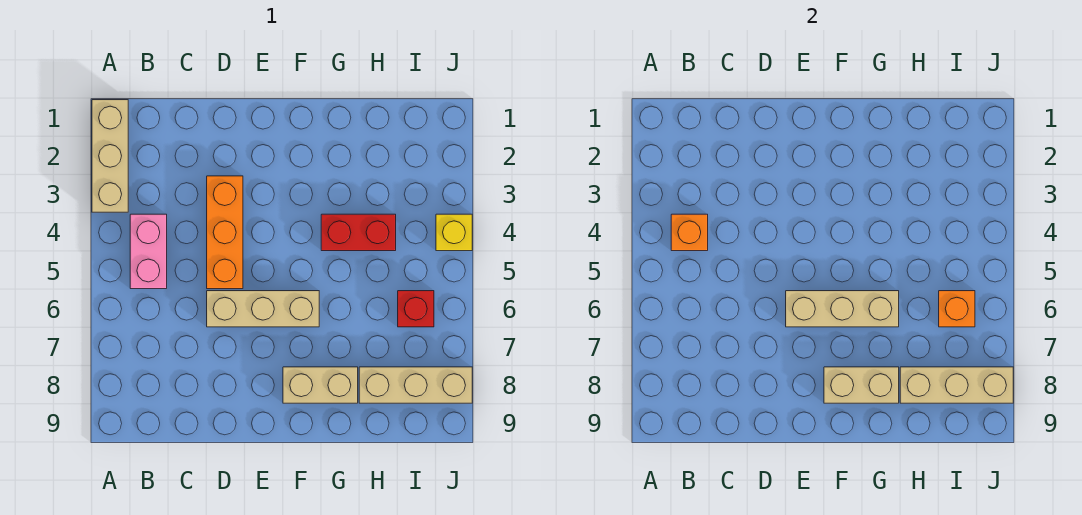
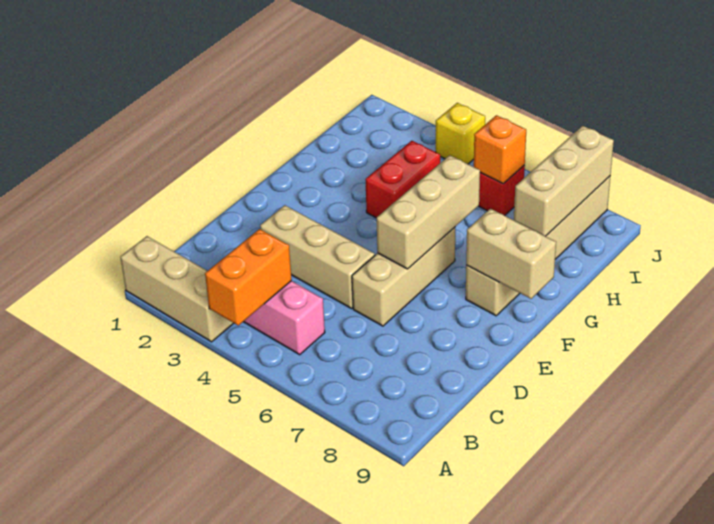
orange 1x1 brick [671,214,708,251] -> orange 1x2 brick [205,229,292,325]
orange 1x3 brick [207,176,243,289] -> tan 1x3 brick [260,205,375,308]
tan 1x2 brick [824,367,899,403] -> tan 1x2 brick turned to [466,209,556,299]

